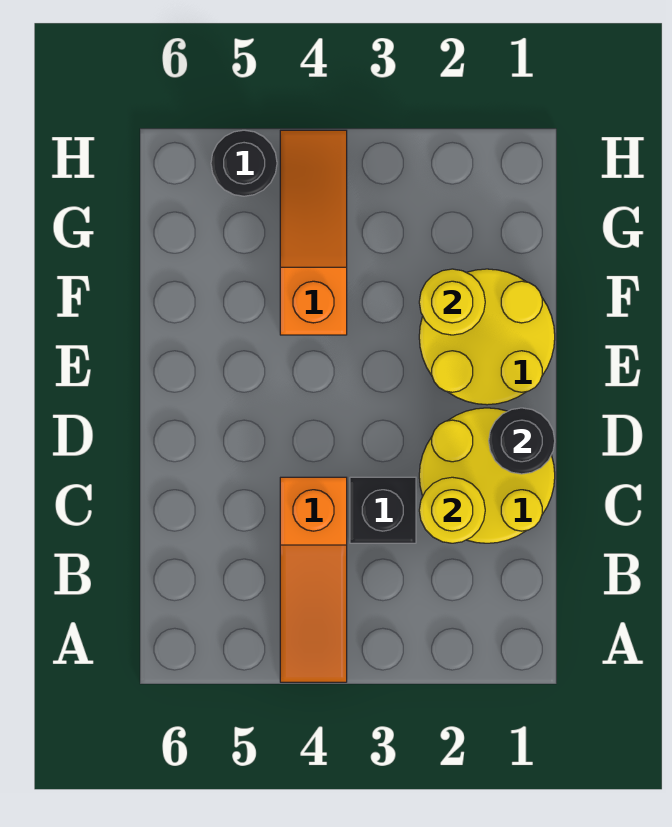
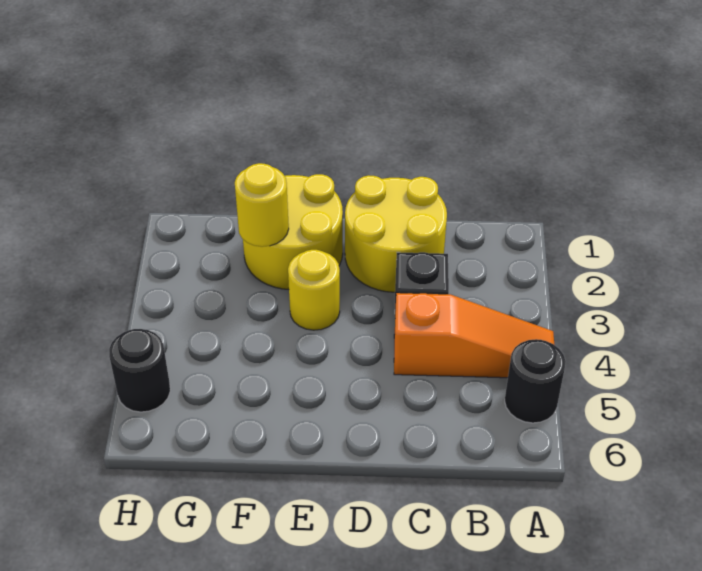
yellow 1x1 round brick [419,477,485,543] -> yellow 1x1 round brick moved to [288,250,340,330]
black 1x1 round brick [489,408,555,474] -> black 1x1 round brick moved to [505,339,566,423]
orange 1x3 slope [280,130,347,335] -> none

